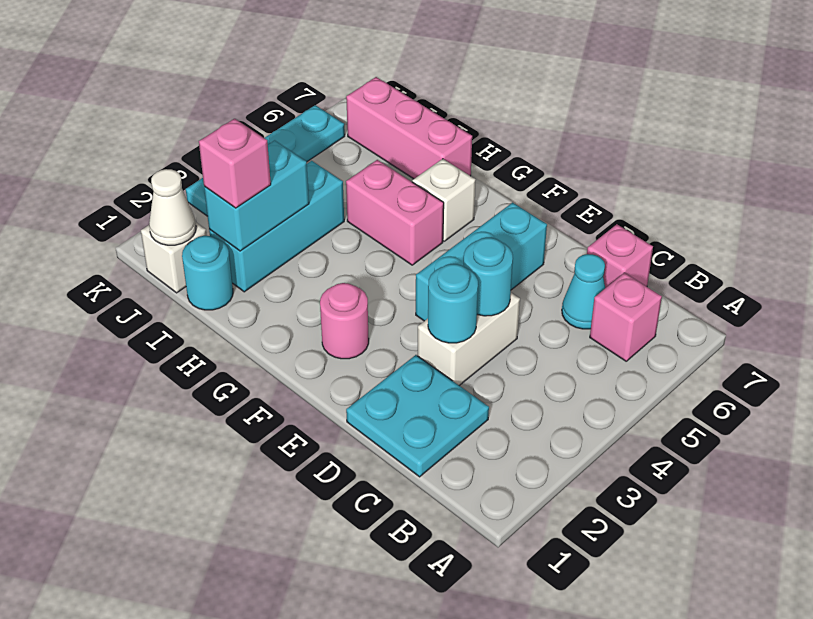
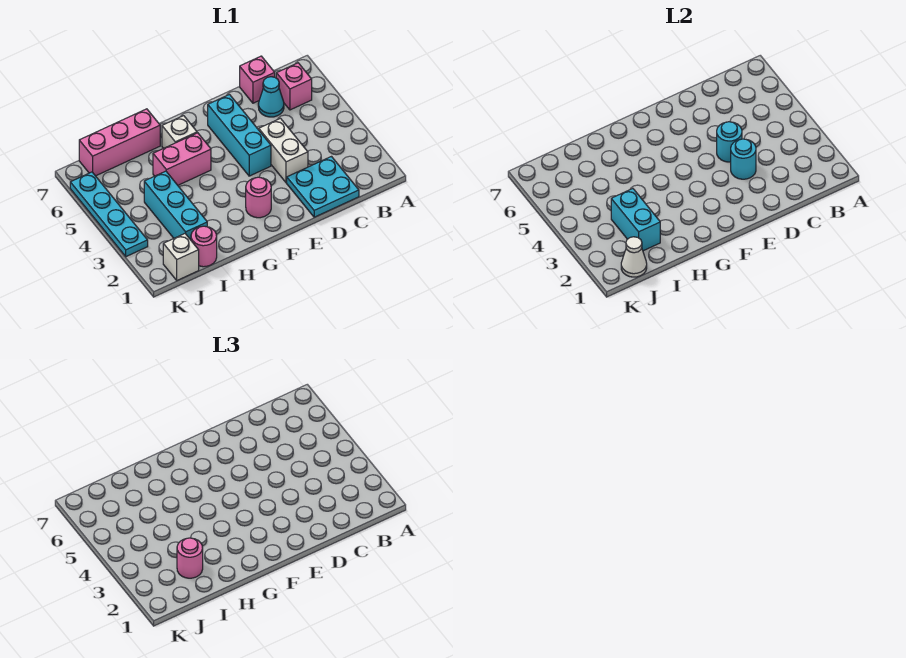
cyan 1x1 round brick [182,236,233,310] -> pink 1x1 round brick [191,226,217,267]
pink 1x1 brick [199,119,271,208] -> pink 1x1 round brick [177,538,203,578]

